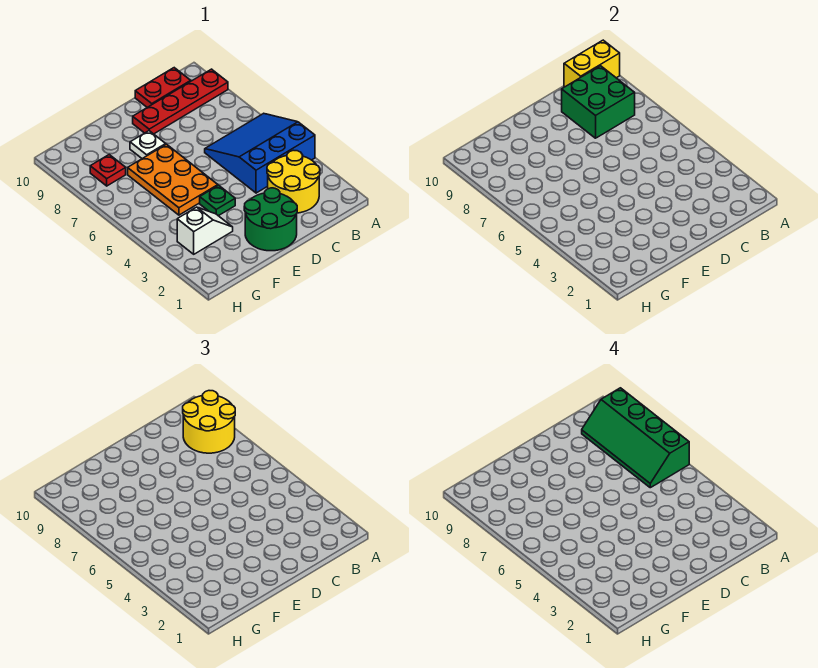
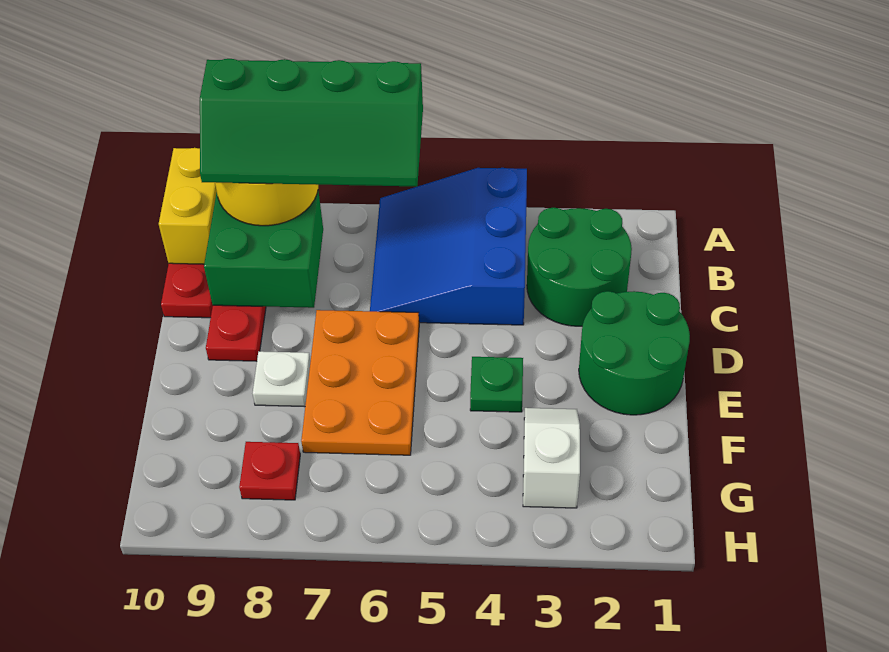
yellow 2x2 round brick [267,150,320,213] -> green 2x2 round brick [527,208,632,326]
orange 2x3 plate [128,144,218,215] -> orange 2x3 plate turned to [301,310,419,455]

